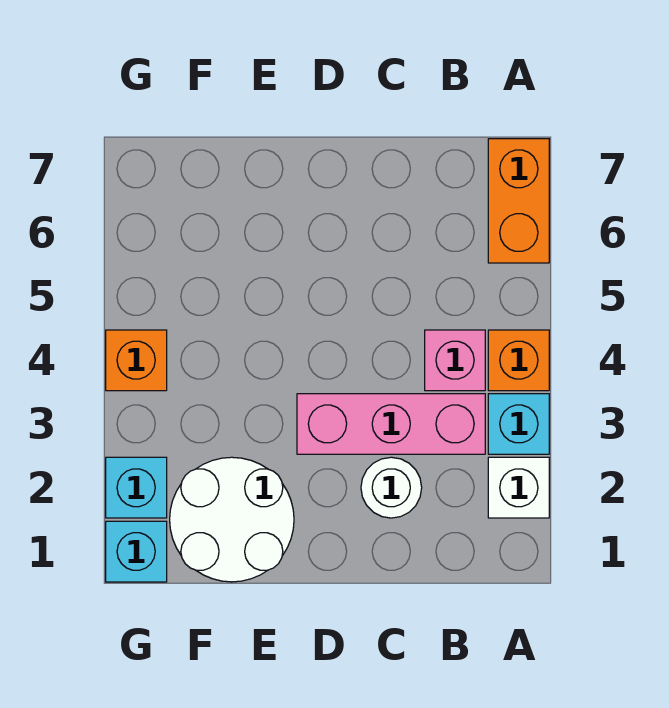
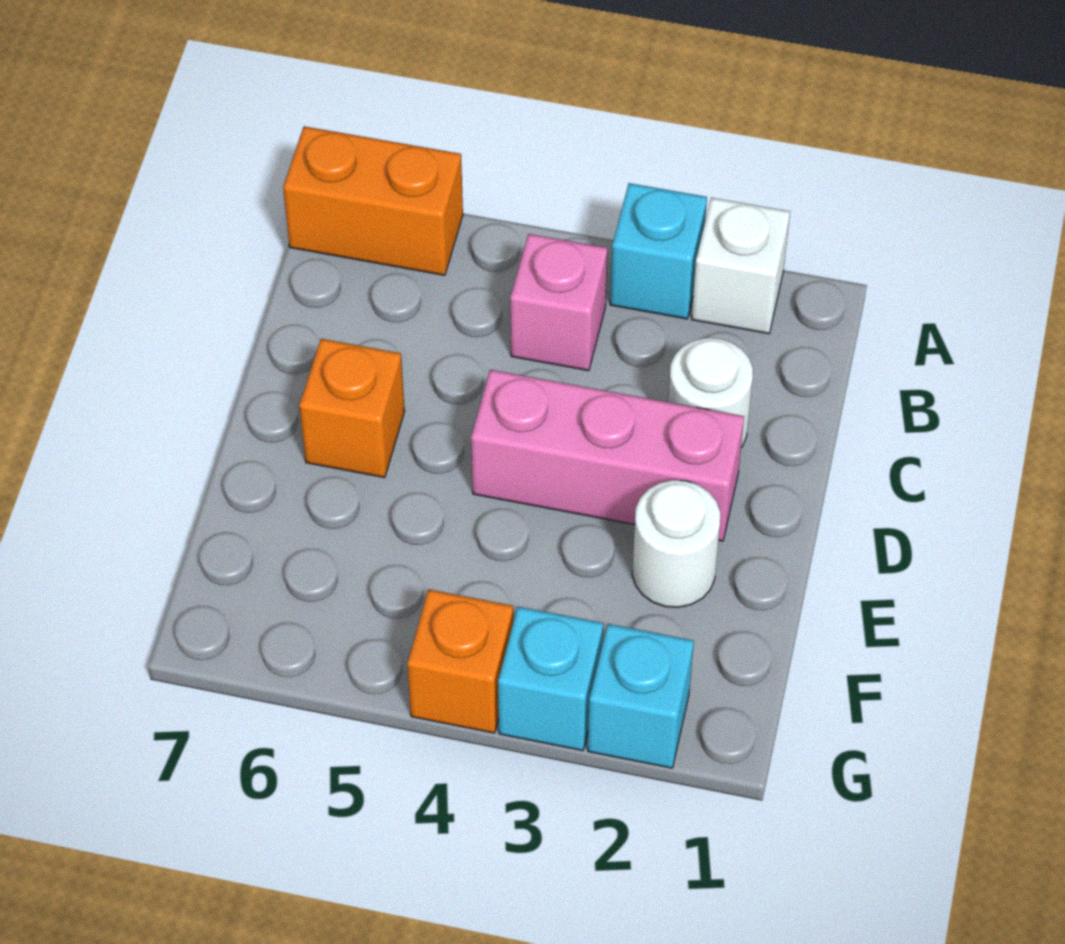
orange 1x1 brick [488,330,549,391] -> orange 1x1 brick moved to [299,339,405,478]
pink 1x3 brick [297,394,485,454] -> pink 1x3 brick turned to [471,370,744,541]
white 2x2 round brick [170,457,294,582] -> white 1x1 round brick [632,480,720,607]
cyan 1x1 brick [106,521,167,582] -> cyan 1x1 brick moved to [498,607,603,751]

